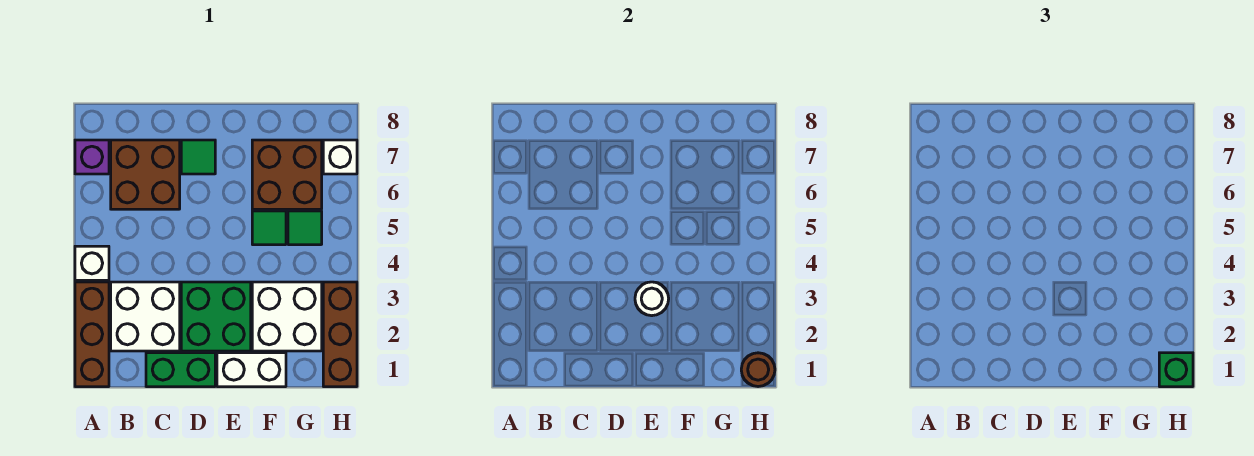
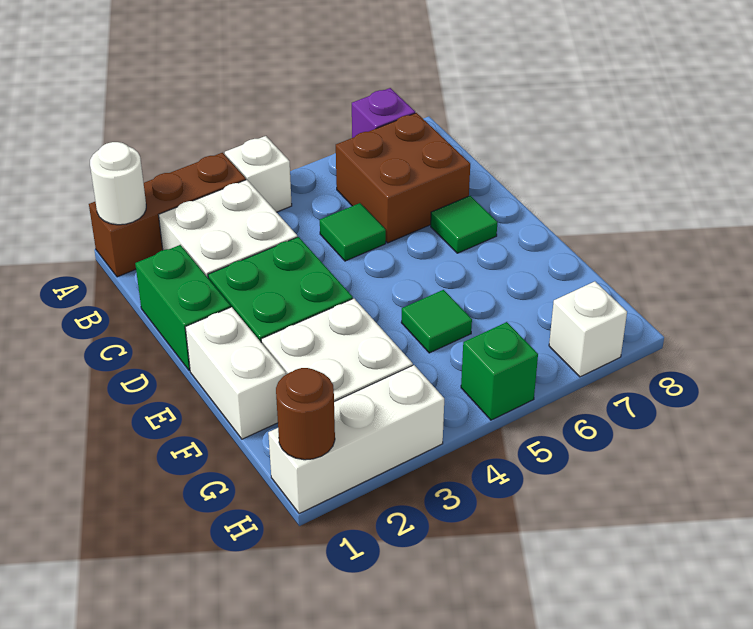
white 1x1 round brick [635,282,669,316] -> white 1x1 round brick moved to [90,142,146,225]
brown 2x2 brick [252,140,322,209] -> none
green 1x1 tile [288,211,322,245] -> green 1x1 tile moved to [320,203,386,261]
brown 1x3 brick [323,282,357,387] -> white 1x3 brick [268,365,444,514]
green 1x1 brick [1159,353,1193,387] -> green 1x1 brick moved to [461,322,538,420]

